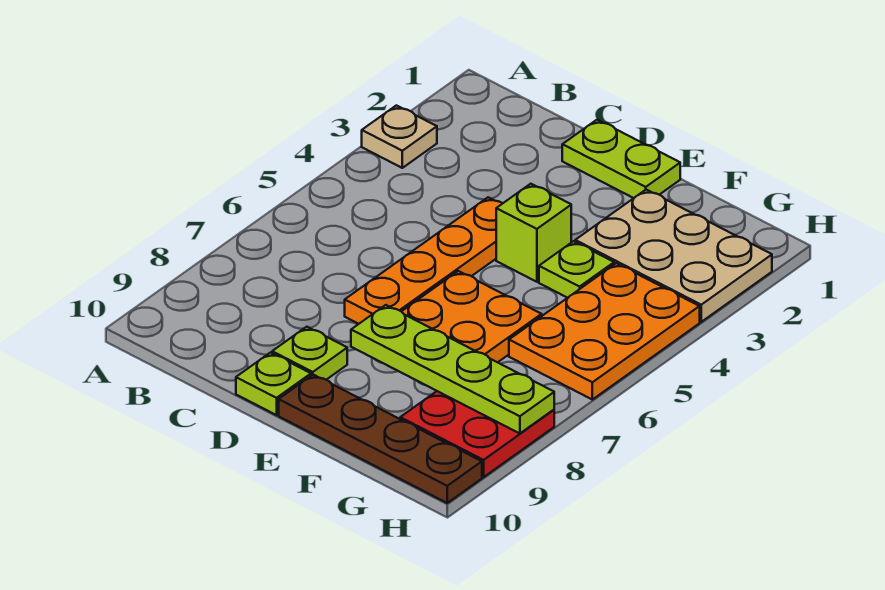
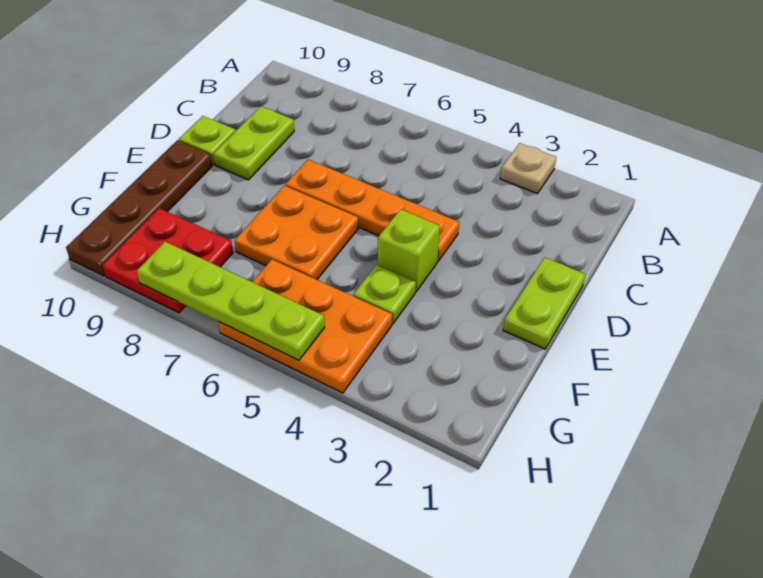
lime 1x1 plate [272,327,347,380] -> lime 1x2 plate [214,106,294,180]
lime 1x4 plate [351,305,554,433] -> lime 1x4 plate turned to [137,242,325,360]
tan 2x3 plate [575,190,772,322] -> none

